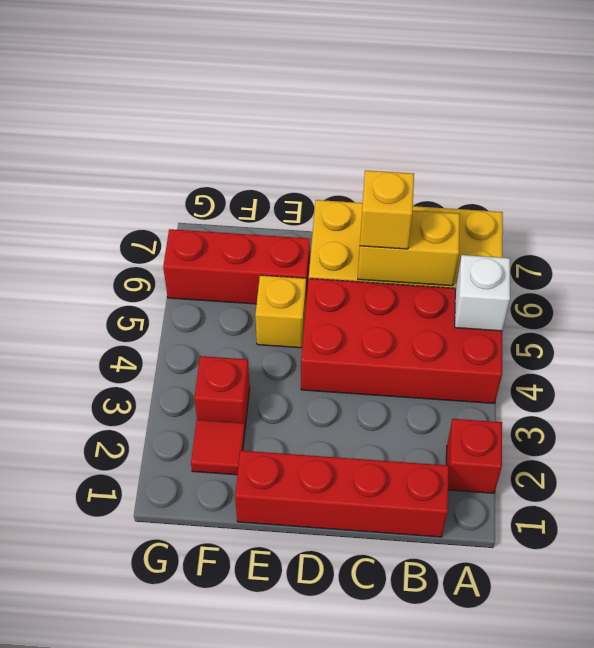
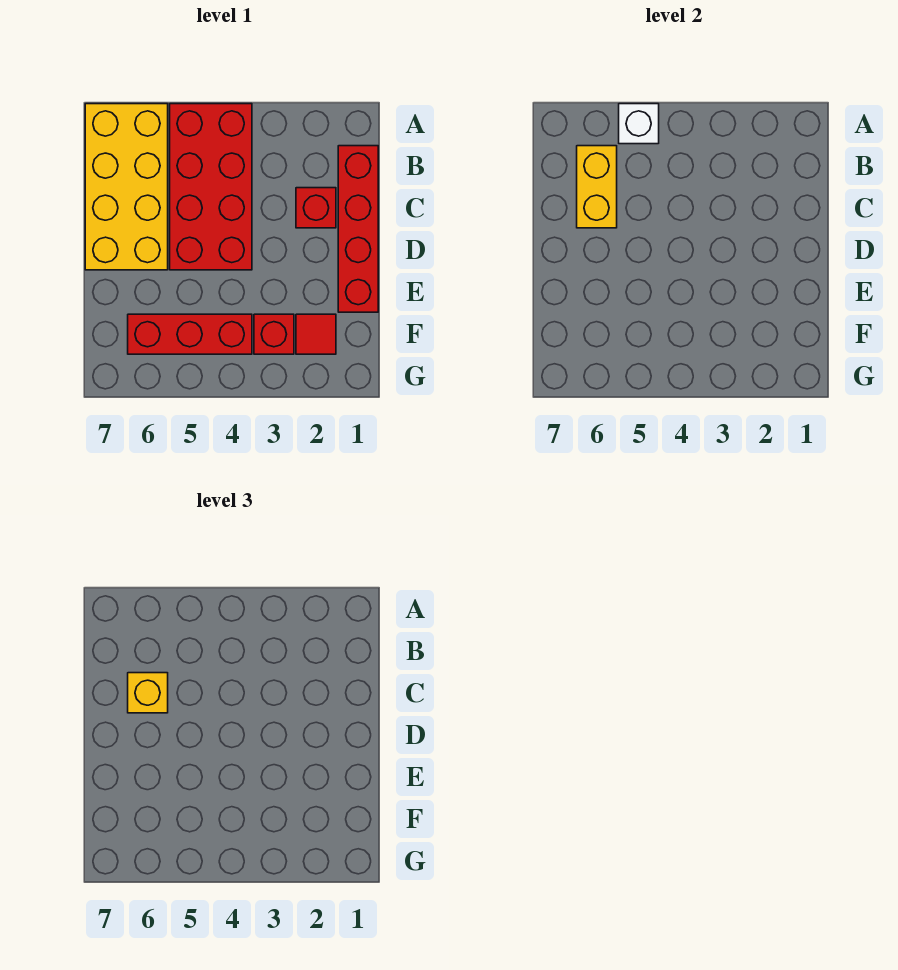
red 1x1 brick [446,419,502,493] -> red 1x1 brick moved to [296,188,336,228]
yellow 1x1 brick [255,275,306,348] -> none
red 1x3 brick [163,229,310,304] -> red 1x3 brick turned to [128,314,252,354]

